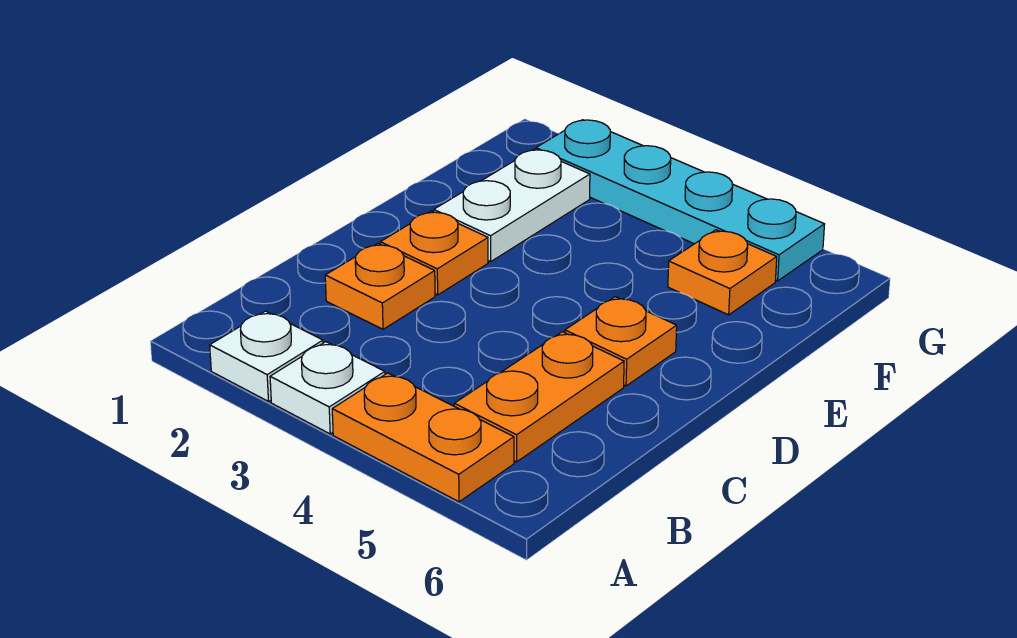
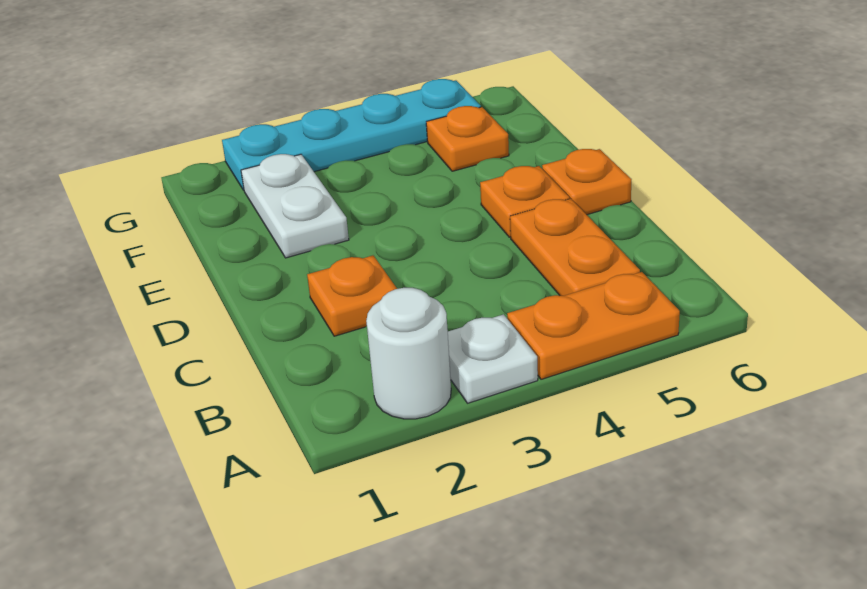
white 1x1 plate [210,311,323,402] -> white 1x1 round brick [366,288,451,419]
orange 1x1 plate [380,211,488,295] -> orange 1x1 plate moved to [542,149,631,215]

